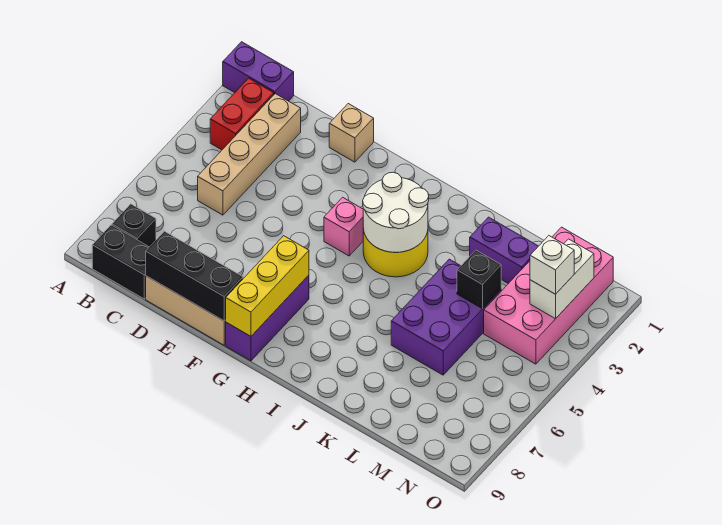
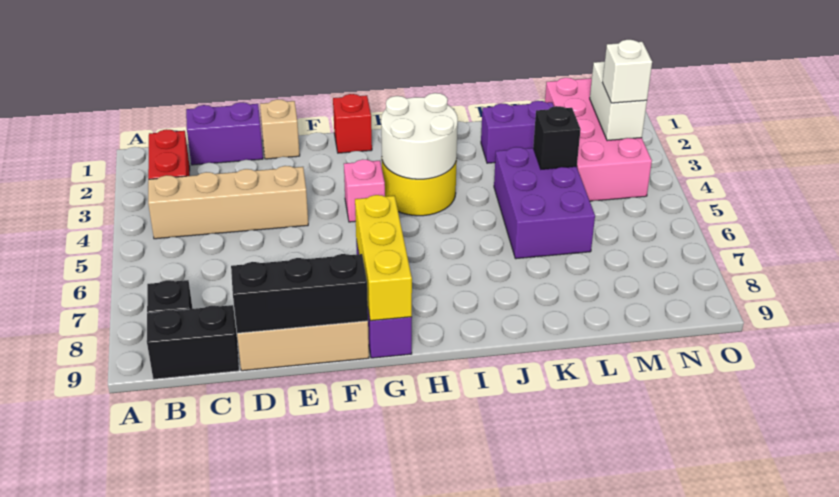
purple 1x2 brick [223,42,294,101] -> purple 1x2 brick moved to [186,102,263,165]
tan 1x4 brick [198,94,301,215] -> tan 1x4 brick turned to [148,166,308,239]
none -> red 1x1 brick [333,94,372,153]

